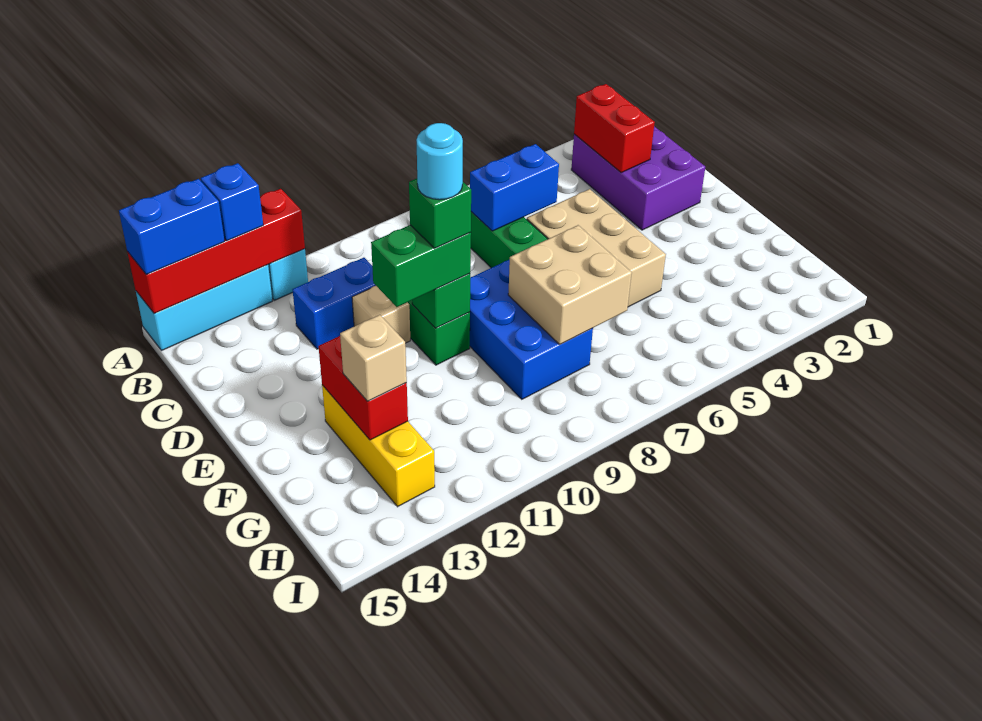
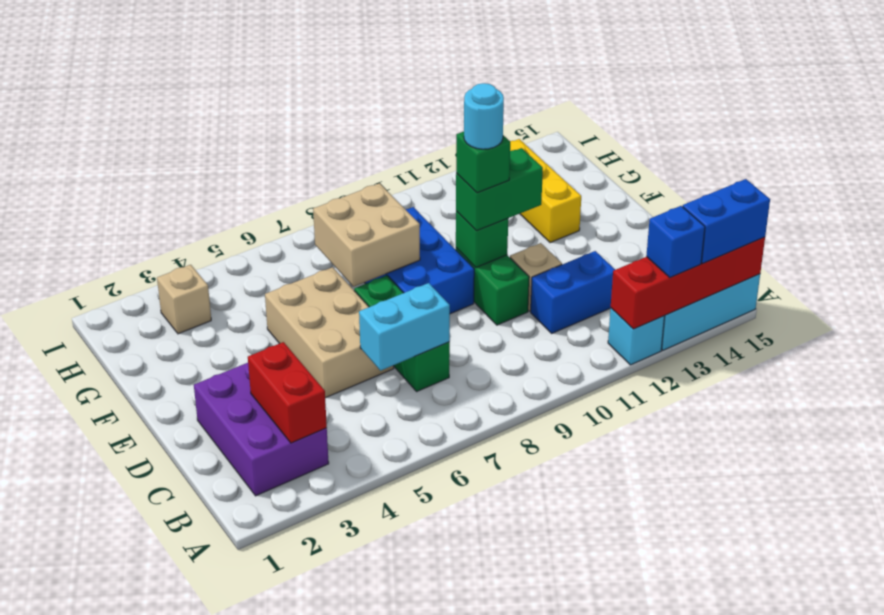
blue 1x2 brick [470,144,559,231] -> cyan 1x2 brick [359,283,450,371]
red 1x2 brick [318,336,408,440] -> none
tan 1x1 brick [340,315,407,401] -> tan 1x1 brick moved to [157,265,211,334]

